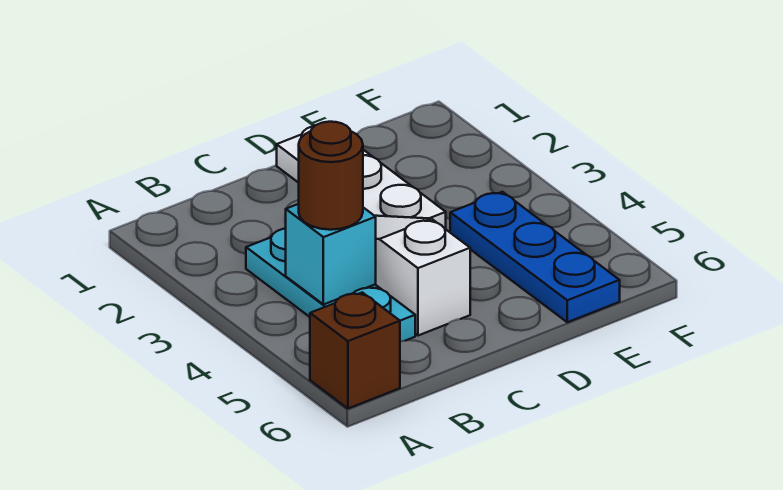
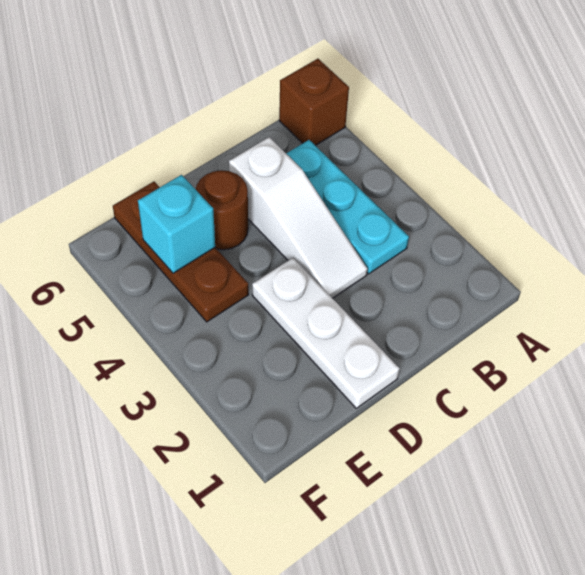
cyan 1x1 brick [286,204,376,305] -> cyan 1x1 brick moved to [138,175,215,273]
brown 1x1 round brick [299,122,363,230] -> brown 1x1 round brick moved to [196,170,248,250]
blue 1x3 plate [450,192,620,322] -> brown 1x3 plate [113,182,249,322]

